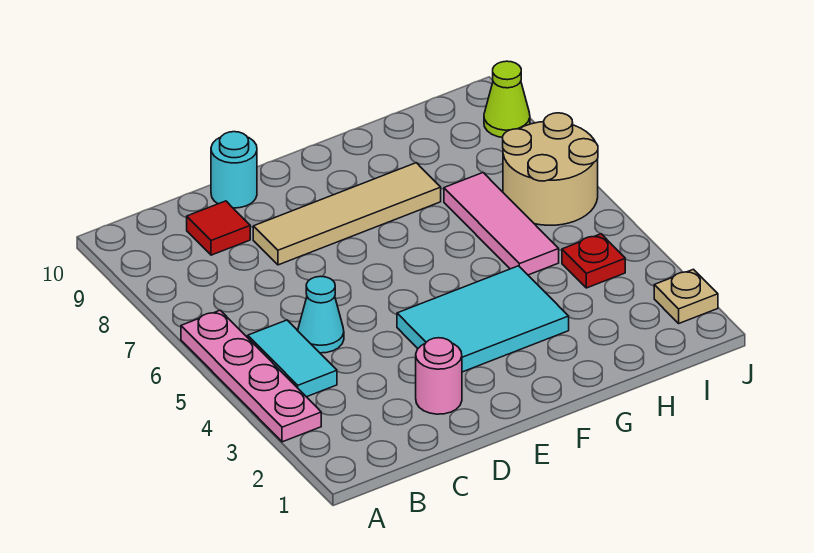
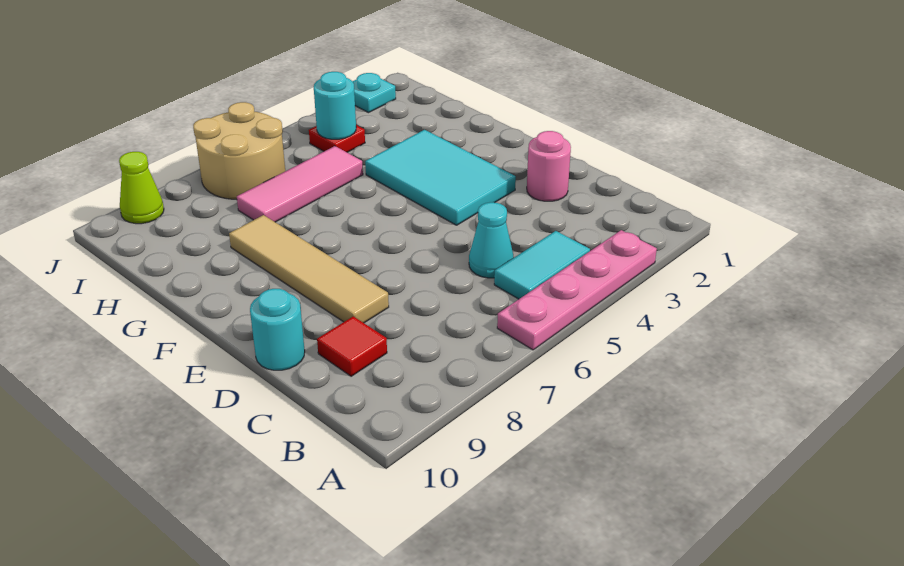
none -> cyan 1x1 round brick [314,72,356,139]
tan 1x1 plate [654,269,718,323] -> cyan 1x1 plate [353,73,396,113]

